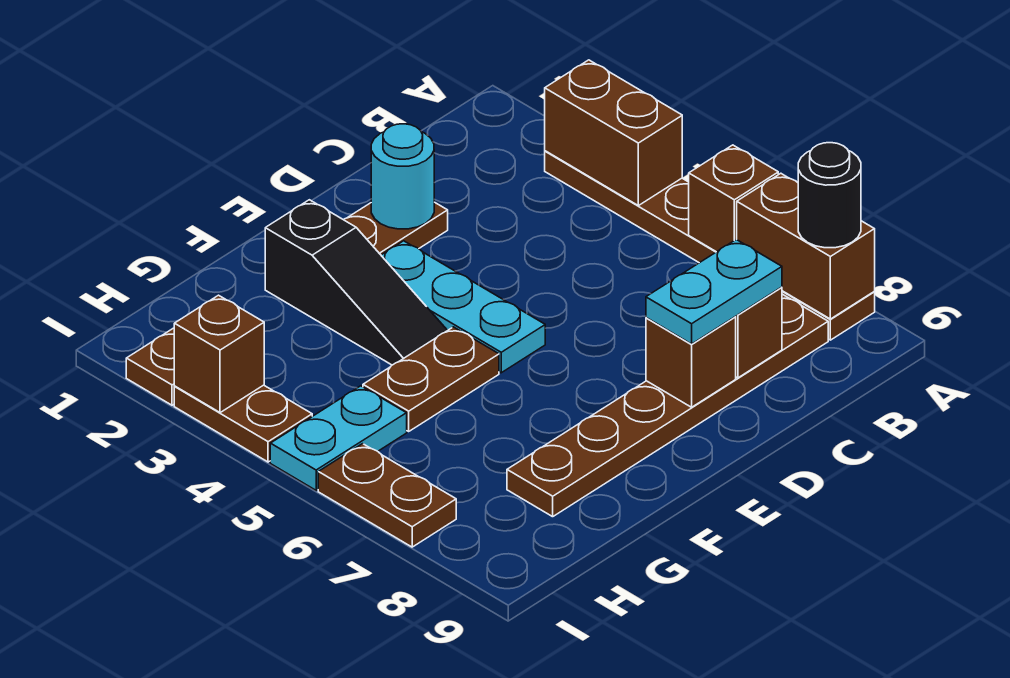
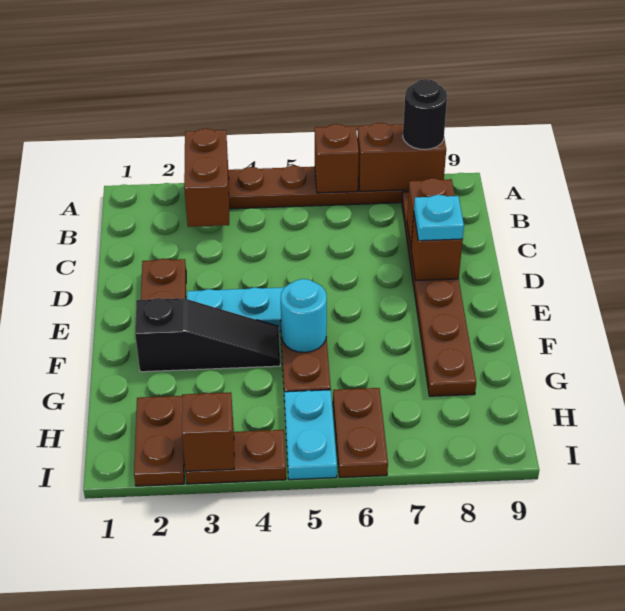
brown 1x2 brick [545,60,682,206] -> brown 1x2 brick turned to [184,128,229,227]
cyan 1x2 plate [646,239,782,344] -> cyan 1x1 plate [414,195,464,241]
cyan 1x1 round brick [371,124,434,229] -> cyan 1x1 round brick moved to [281,279,327,352]
brown 1x2 plate [318,444,456,547] -> brown 1x2 plate turned to [333,388,388,477]

